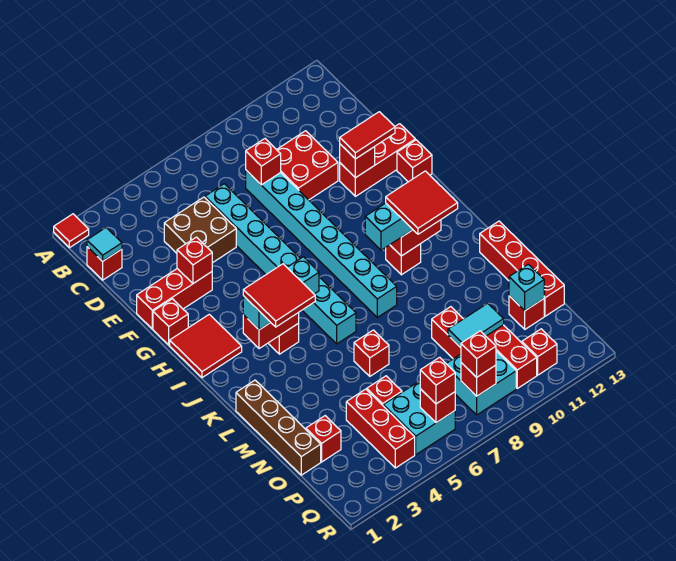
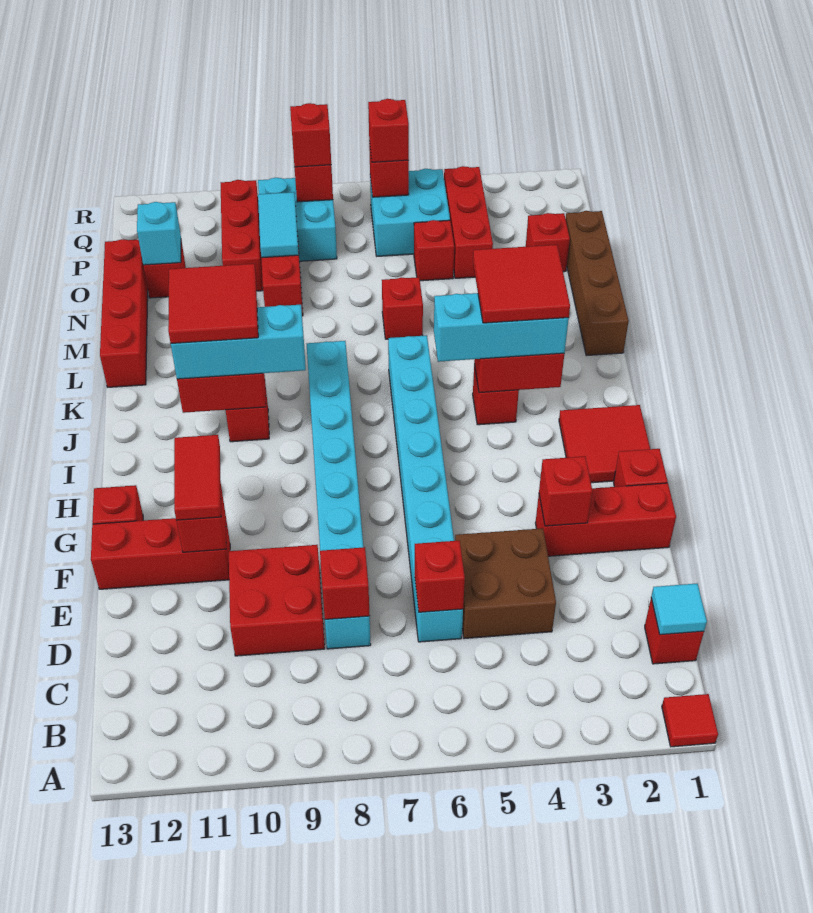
red 1x2 tile [340,112,395,159] -> red 1x2 tile turned to [174,435,221,520]
cyan 1x2 tile [448,303,504,347] -> cyan 1x2 tile turned to [258,192,299,258]
red 1x1 brick [522,329,557,375] -> red 1x1 brick moved to [415,541,465,612]

